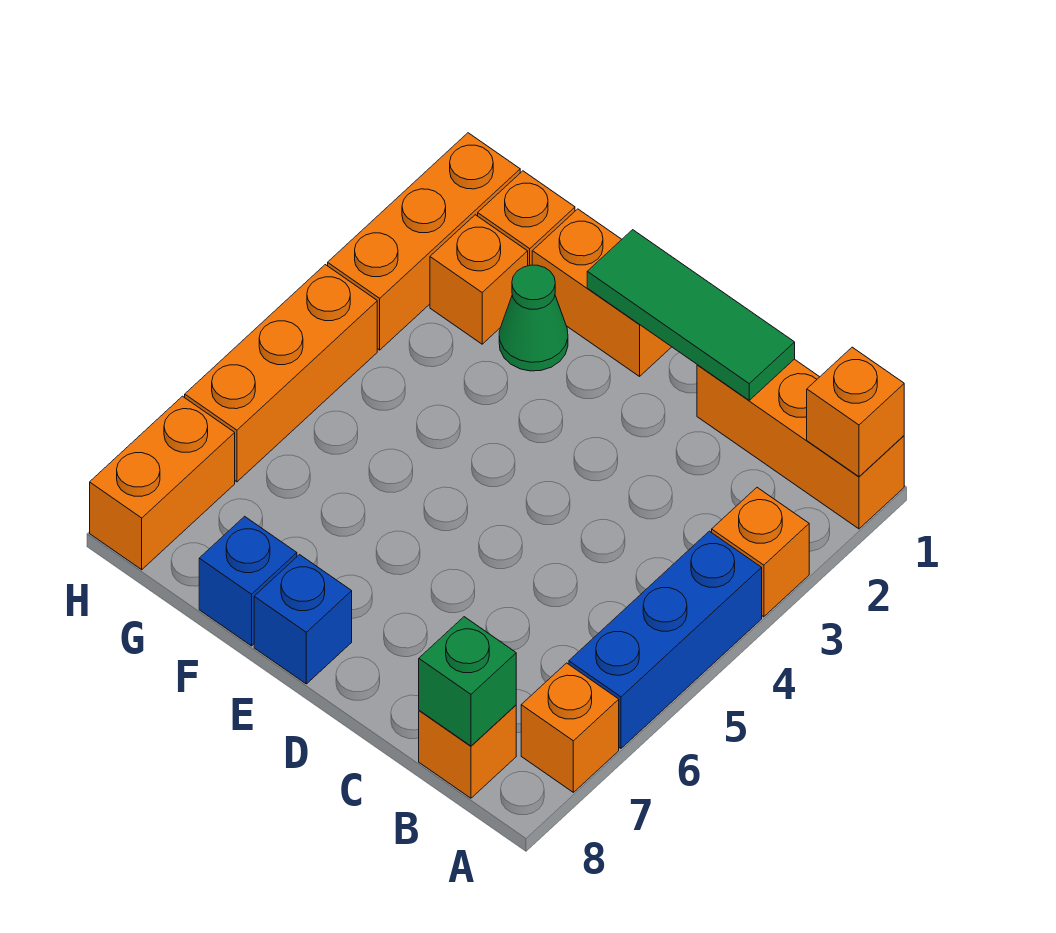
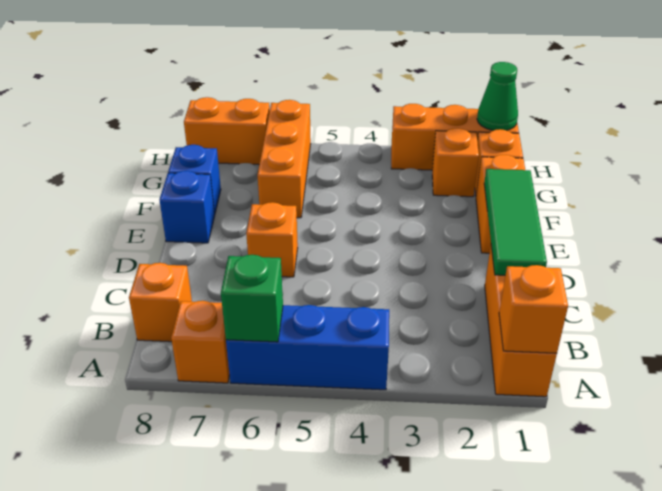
orange 1x1 brick [712,488,809,617] -> orange 1x1 brick moved to [246,202,298,277]
green 1x1 brick [419,617,516,746] -> green 1x1 brick moved to [221,255,283,342]
green 1x1 cone [499,265,568,371] -> green 1x1 cone moved to [477,62,518,130]
orange 1x3 brick [185,265,377,482] -> orange 1x3 brick turned to [258,100,311,218]

